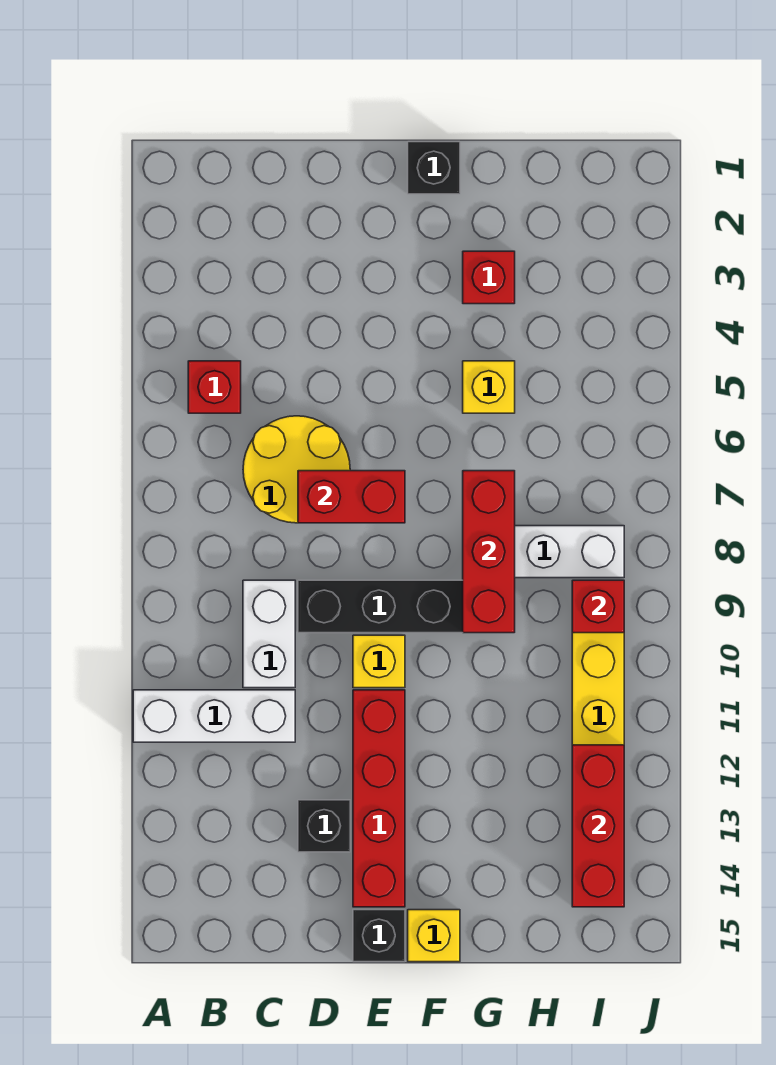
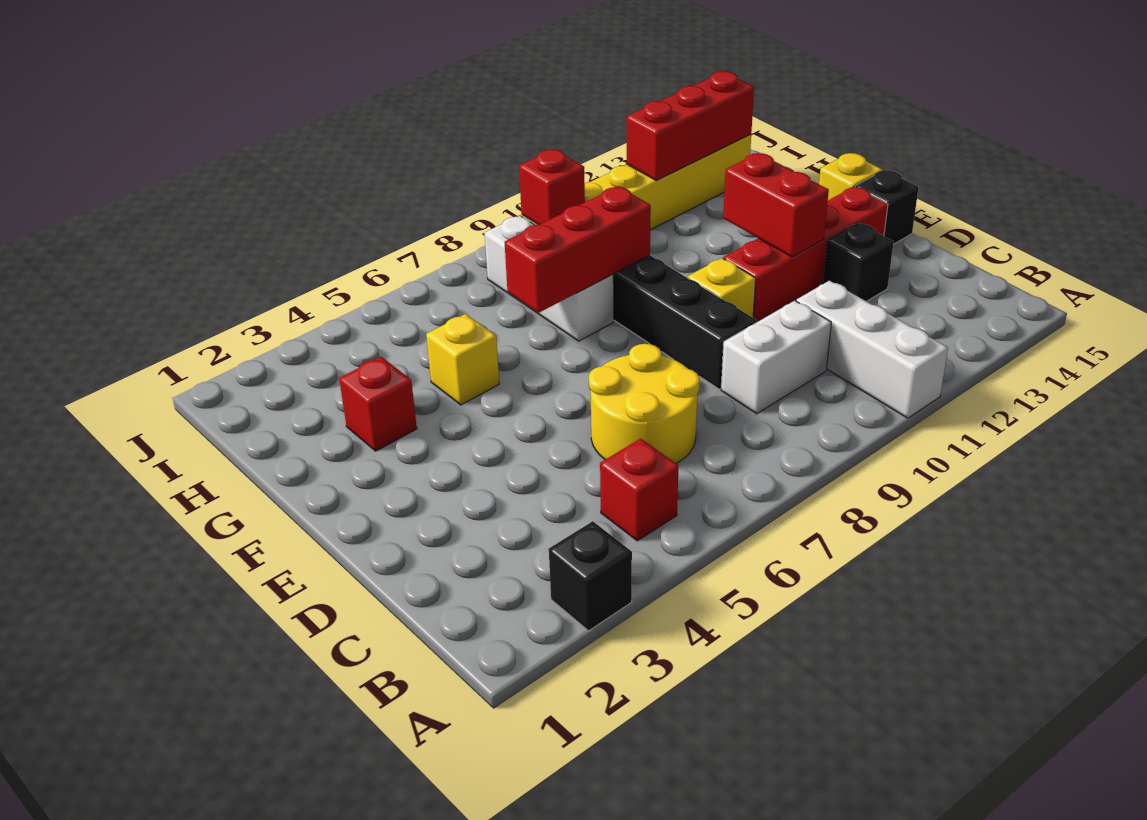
red 1x2 brick [298,471,405,523] -> red 1x2 brick moved to [723,153,829,257]
black 1x1 brick [408,142,460,194] -> black 1x1 brick moved to [549,521,632,631]

